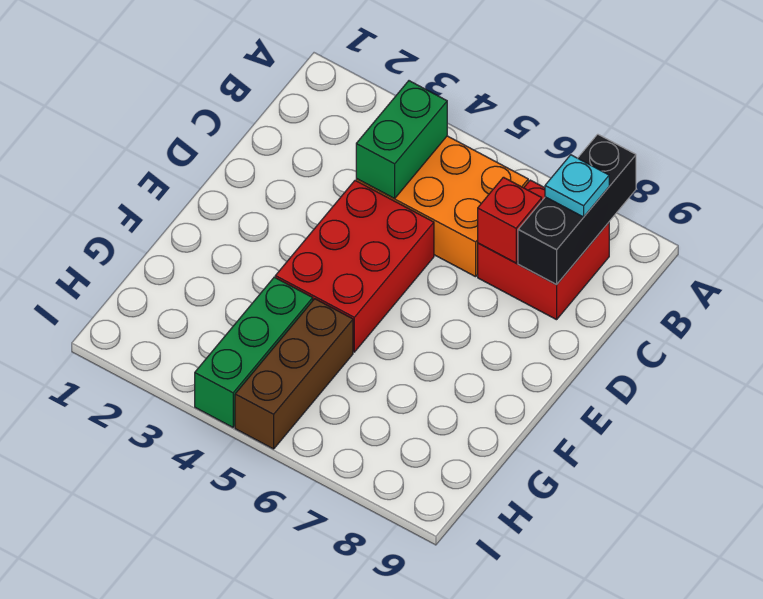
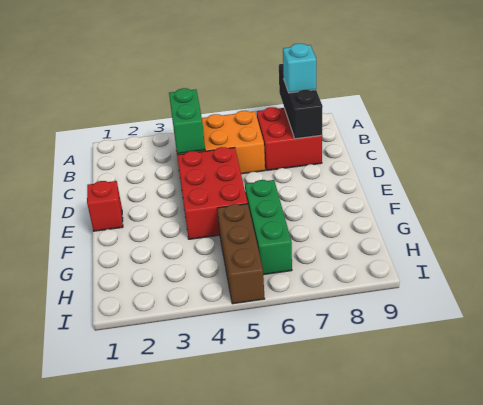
cyan 1x1 plate [545,155,609,217] -> cyan 1x1 brick [283,44,316,93]
red 1x1 brick [478,177,542,263] -> red 1x1 brick moved to [87,181,123,231]
green 1x3 brick [195,277,313,427] -> green 1x3 brick moved to [245,180,292,275]

